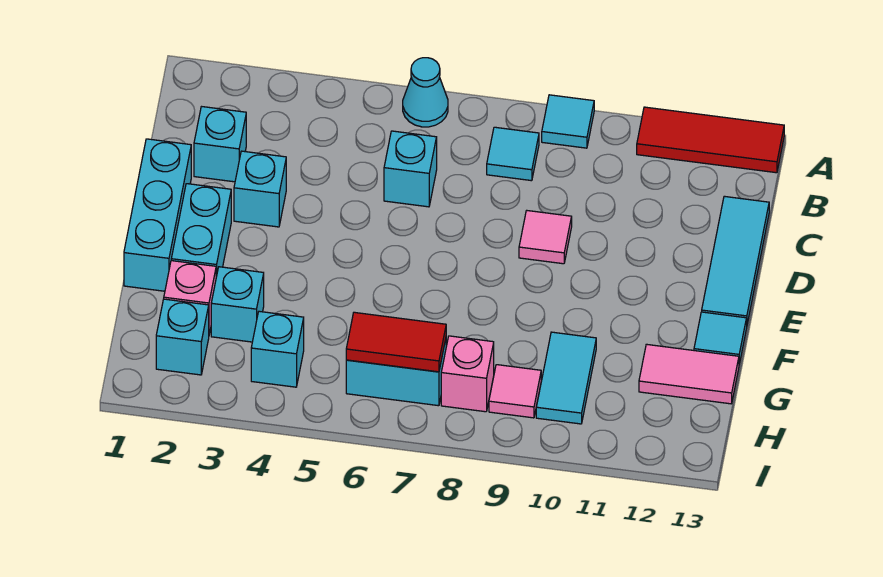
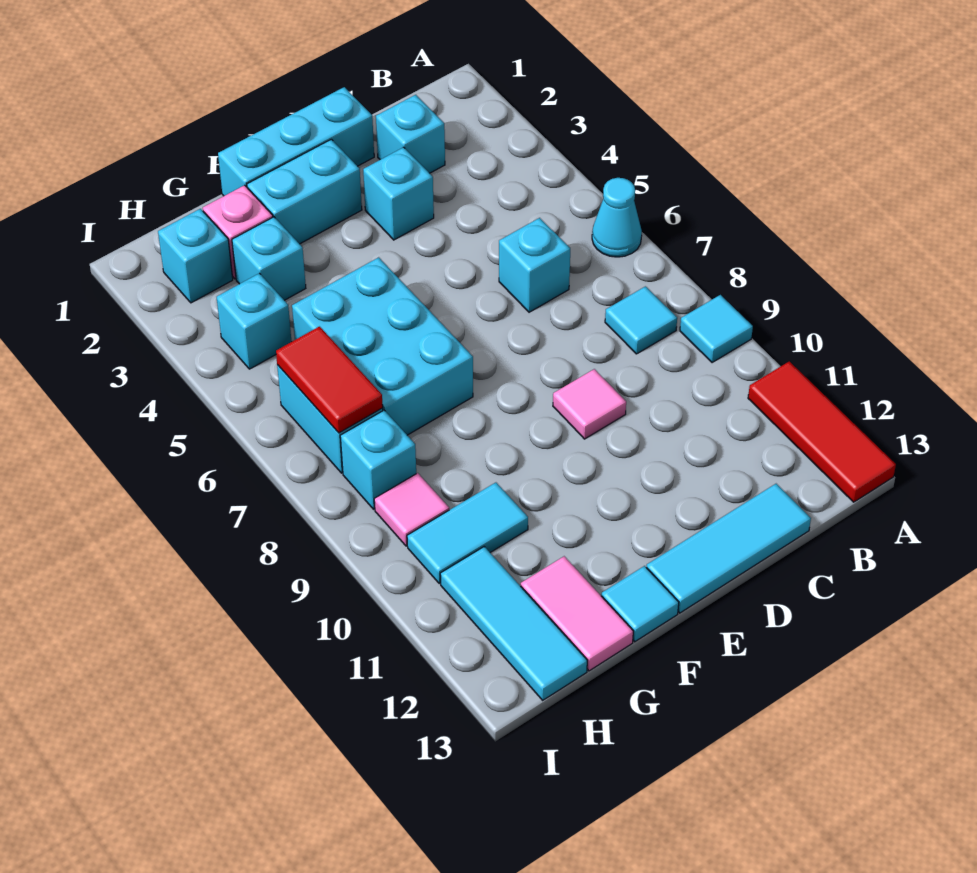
none -> cyan 2x3 brick [292,257,473,435]
pink 1x1 brick [441,336,494,412] -> cyan 1x1 brick [340,410,416,509]
none -> cyan 1x3 tile [440,547,587,700]

